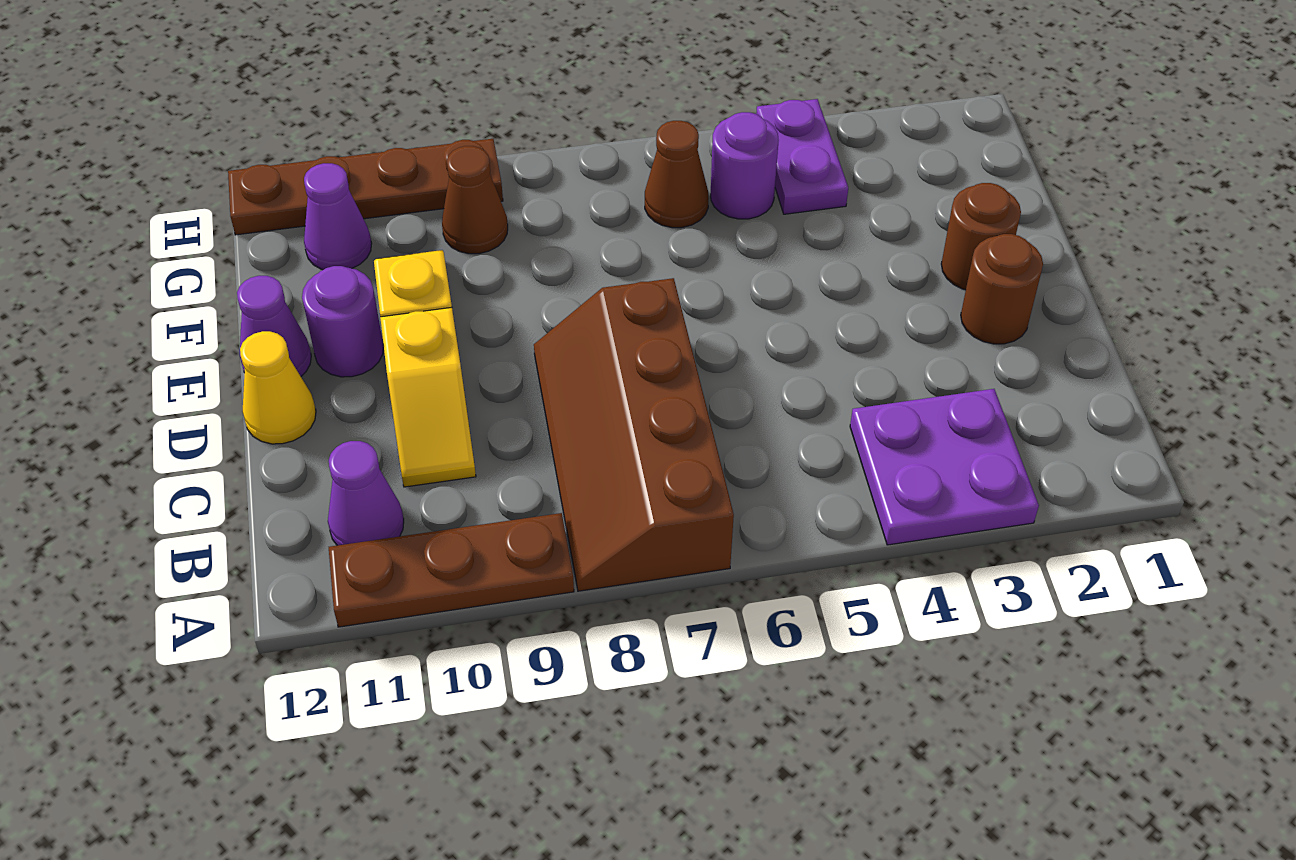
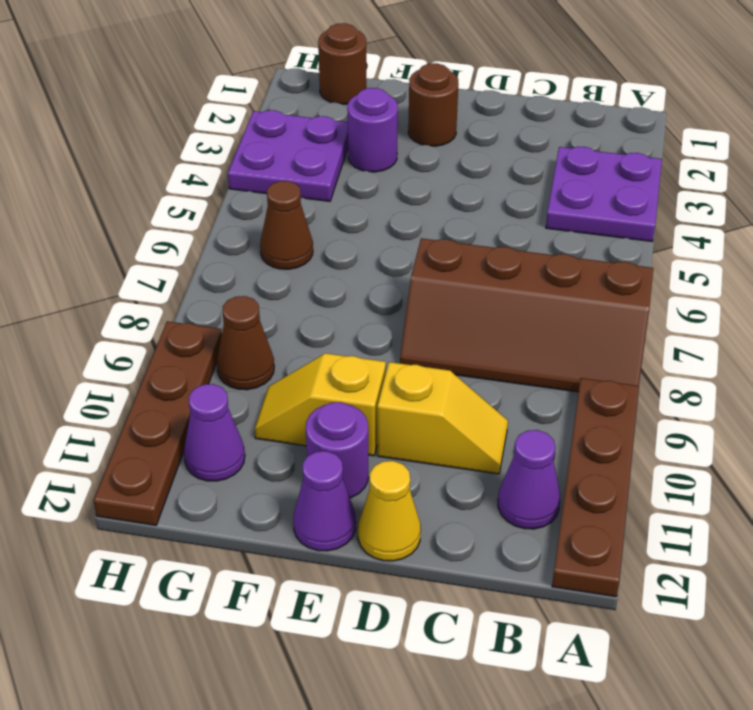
brown 1x3 plate [329,513,574,627] -> brown 1x4 plate [552,378,639,597]
brown 1x1 round brick [961,234,1043,344] -> brown 1x1 round brick moved to [318,23,366,104]
purple 1x2 plate [756,99,848,214] -> purple 2x2 plate [228,110,348,201]
purple 1x1 round brick [711,112,779,219] -> purple 1x1 round brick moved to [347,88,398,172]

